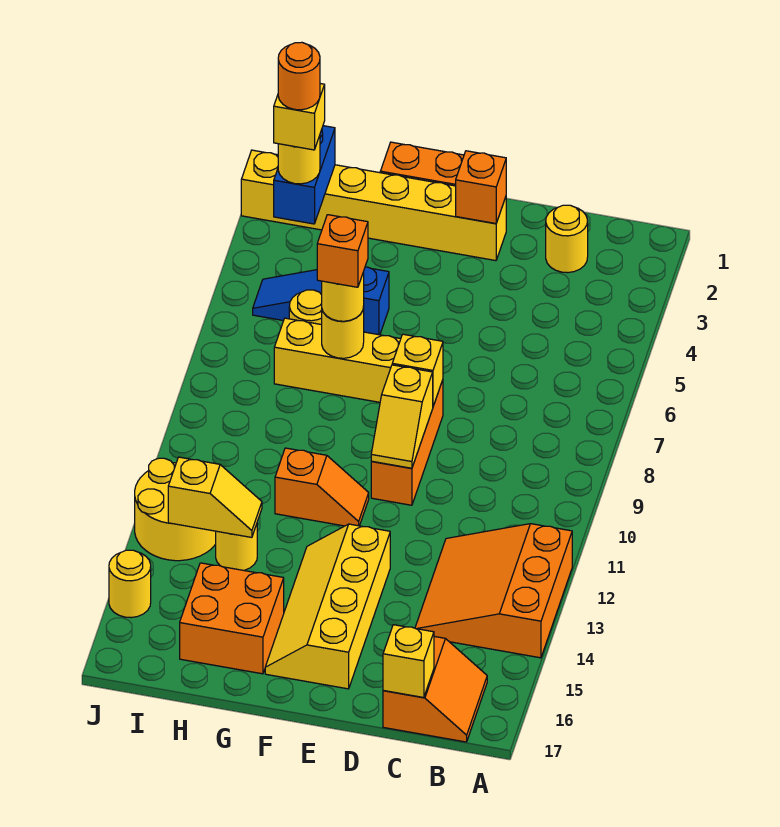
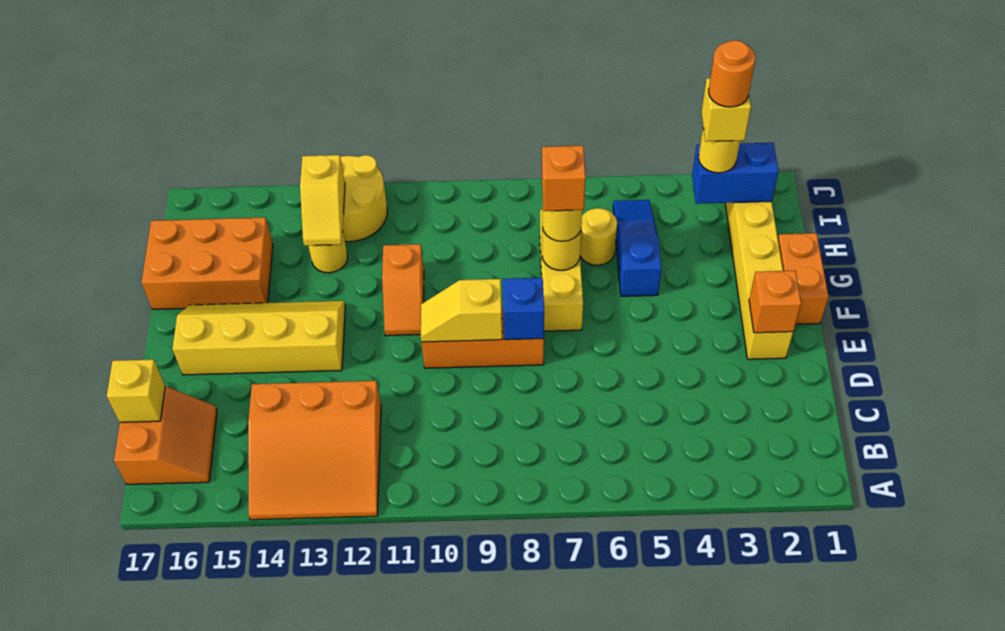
orange 3x3 slope [415,524,572,658] -> orange 3x3 slope turned to [248,381,381,520]
orange 2x2 slope [383,636,487,742] -> orange 2x2 slope turned to [114,386,217,484]
yellow 1x1 round brick [546,205,588,273] -> none
yellow 1x1 brick [392,334,443,406] -> blue 1x1 brick [503,278,544,340]
orange 2x2 brick [180,563,284,674] -> orange 2x3 brick [141,217,273,309]
yellow 1x1 round brick [109,550,151,618] -> none

